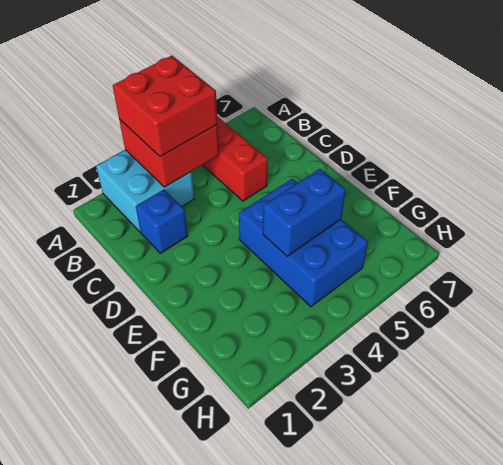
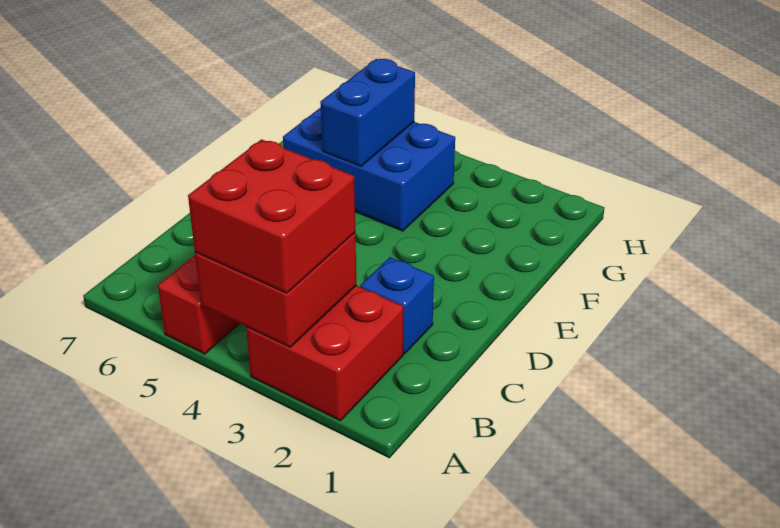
cyan 2x2 brick [96,150,194,232] -> red 2x2 brick [246,286,403,421]
blue 2x3 brick [239,179,368,307] -> blue 2x3 brick turned to [283,107,455,231]
blue 1x2 brick [263,169,346,256] -> blue 1x2 brick turned to [320,59,415,166]

